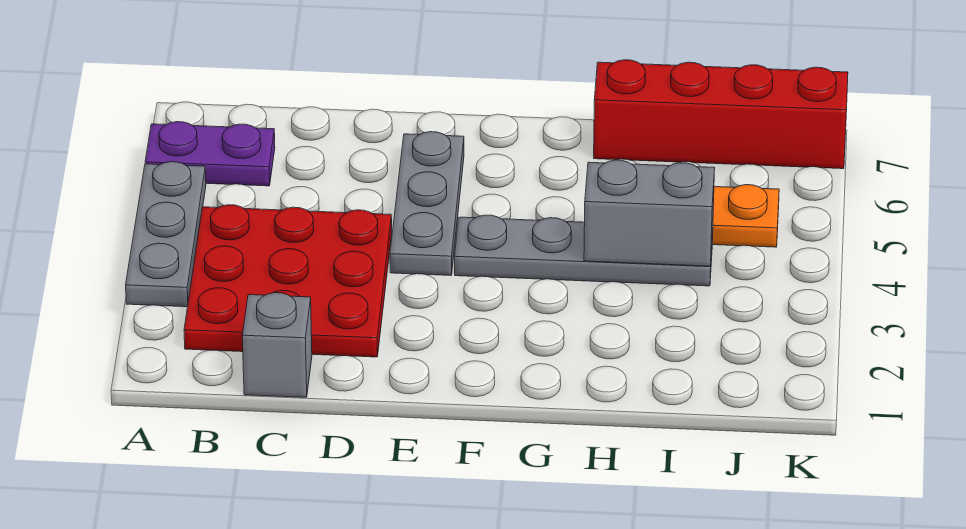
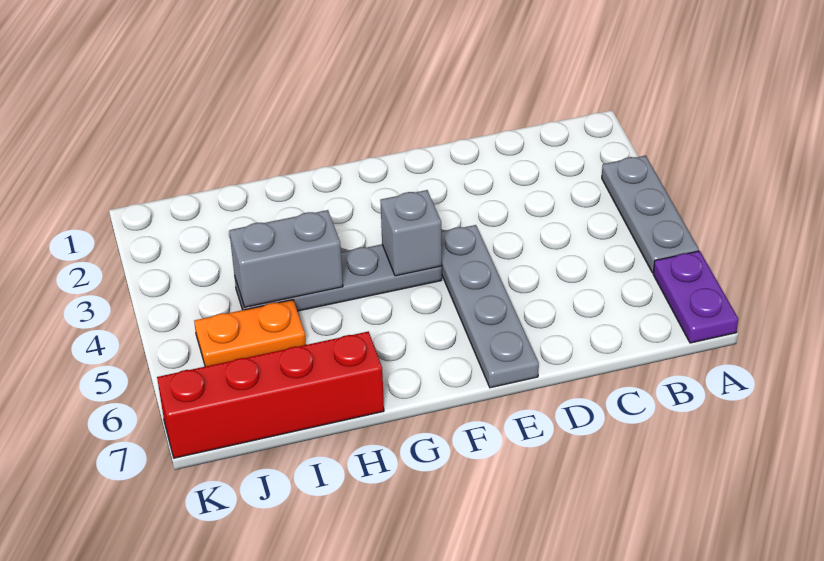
purple 1x2 plate [145,122,275,186] -> purple 1x2 plate turned to [653,251,738,343]
red 3x3 plate [184,205,392,357] -> none
grey 1x1 brick [242,293,312,397] -> grey 1x1 brick moved to [380,190,442,276]
grey 1x3 plate [390,132,464,275] -> grey 1x4 plate [441,225,539,388]

